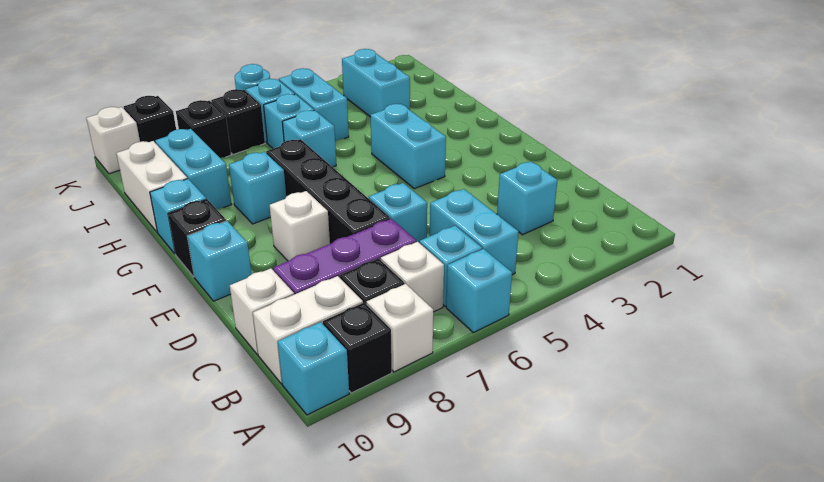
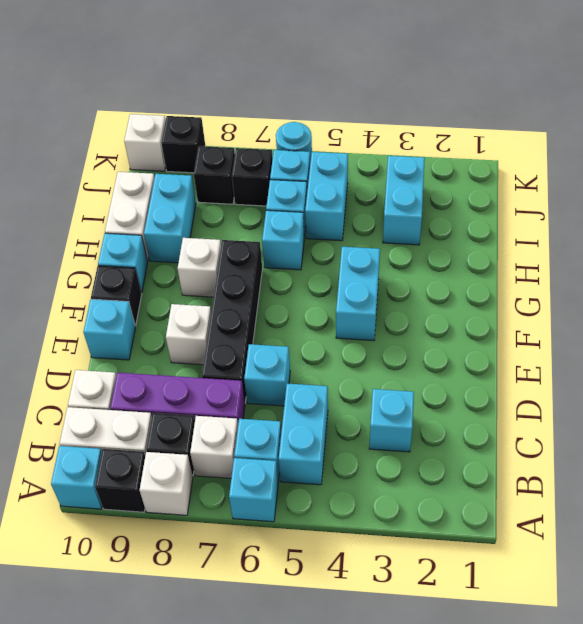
cyan 1x1 brick [229,152,286,224] -> white 1x1 brick [178,238,221,297]

